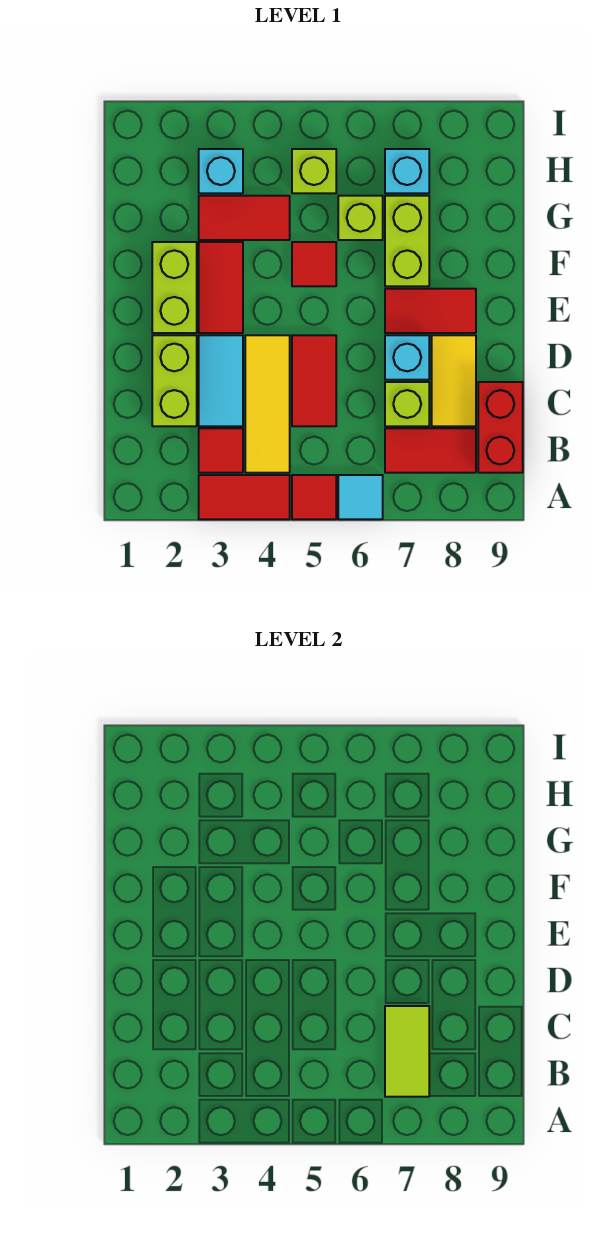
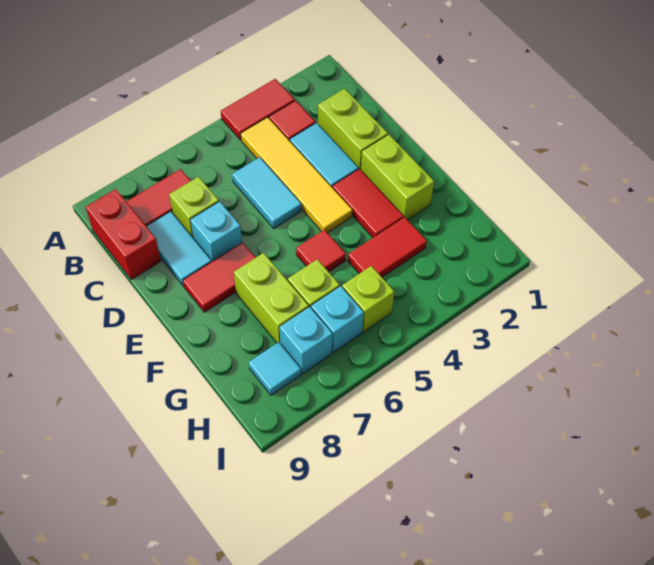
red 1x1 tile [292,475,336,519] -> none
cyan 1x1 tile [338,475,383,519] -> cyan 1x1 tile moved to [249,342,301,395]
yellow 1x3 tile [245,335,290,473] -> yellow 1x4 tile [241,117,352,233]
lime 1x2 tile [385,1006,429,1097] -> none
red 1x2 tile [292,335,336,426] -> cyan 1x2 tile [232,157,301,228]
yellow 1x2 tile [432,335,476,426] -> cyan 1x2 tile [146,211,212,286]
cyan 1x1 brick [199,149,243,193] -> cyan 1x1 brick moved to [311,286,364,353]

